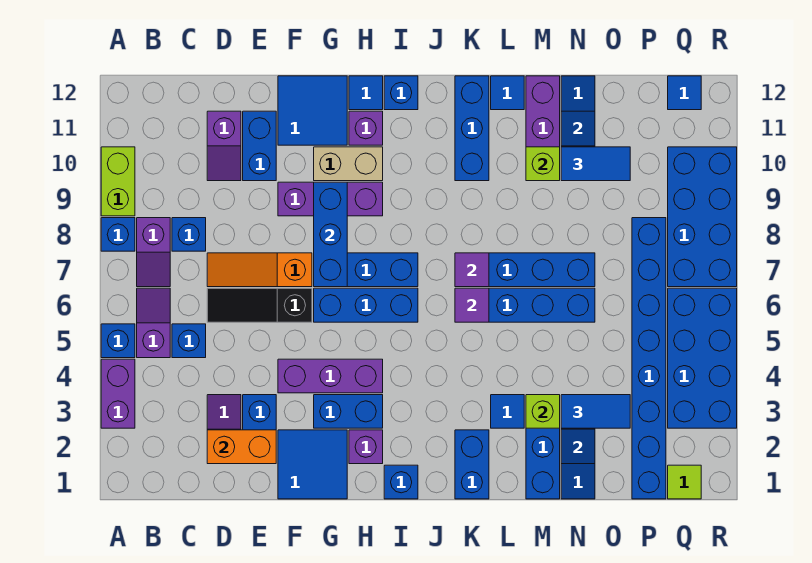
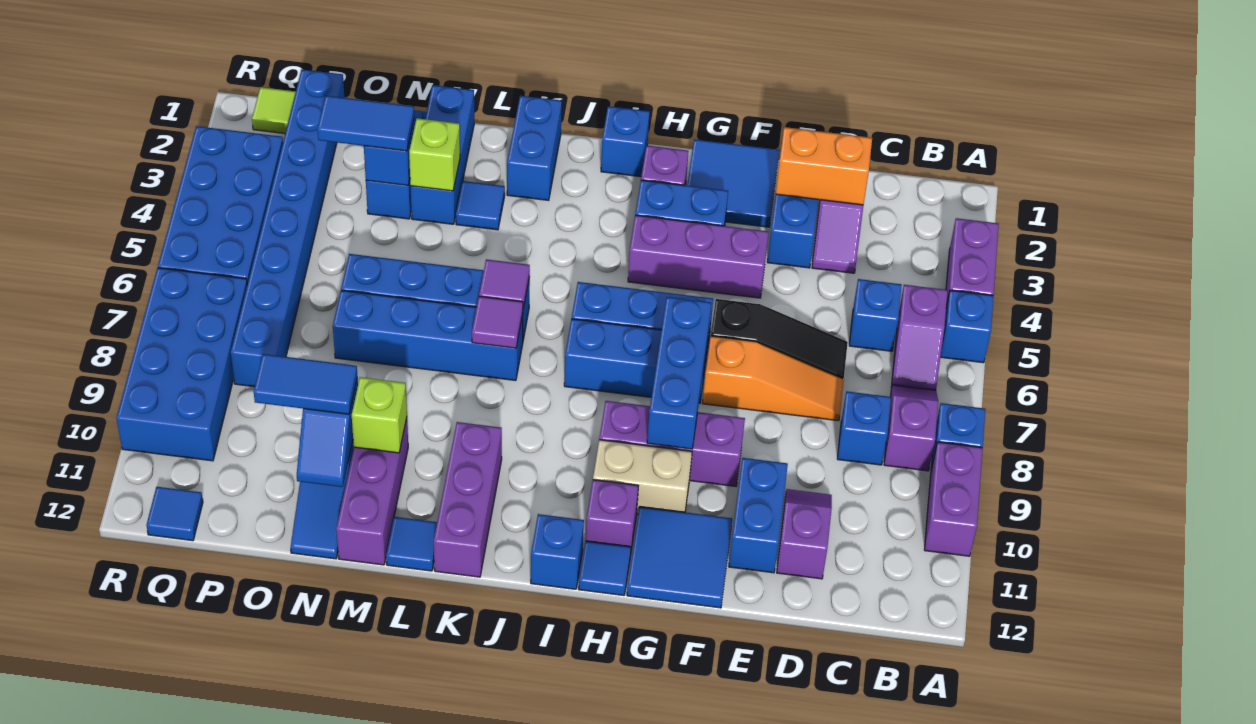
lime 1x2 brick [101,147,135,216] -> purple 1x2 brick [924,442,983,556]
blue 1x3 brick [455,76,489,181] -> purple 1x3 brick [434,422,502,577]

